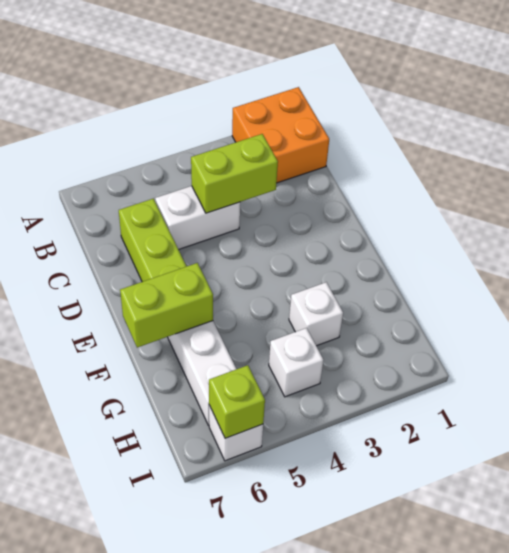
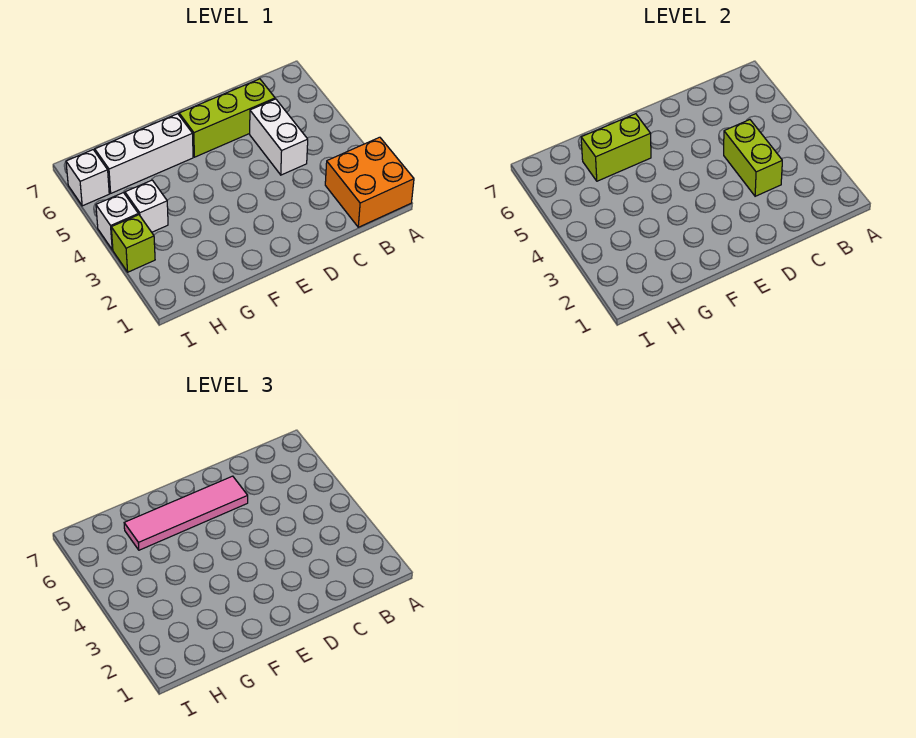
none -> pink 1x4 tile [124,476,248,550]
lime 1x2 brick [120,263,213,348] -> lime 1x2 brick turned to [581,114,651,181]
white 1x1 brick [289,282,343,346] -> white 1x1 brick moved to [96,193,138,250]
lime 1x1 brick [209,365,265,438] -> lime 1x1 brick moved to [111,215,155,272]

